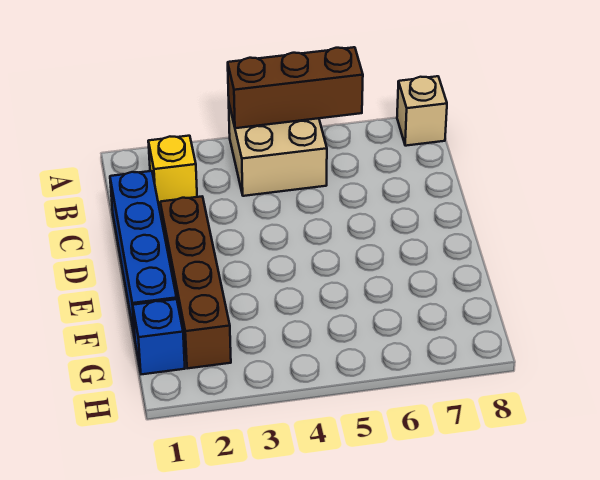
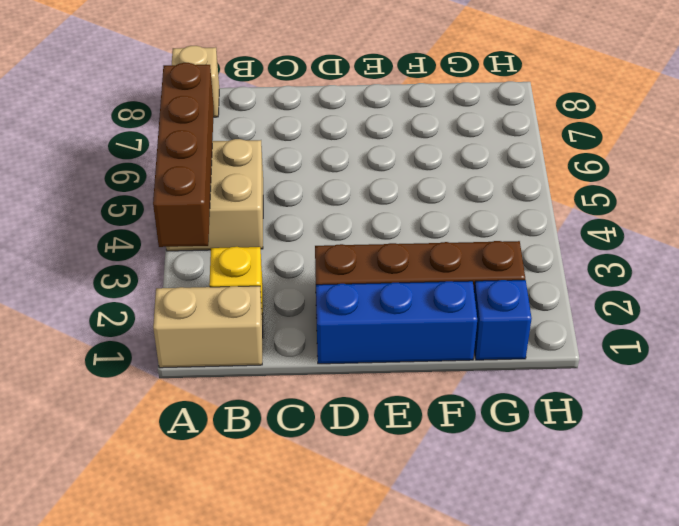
none -> tan 1x2 brick [153,286,263,368]
brown 1x3 brick [228,47,363,128] -> brown 1x4 brick [153,63,214,247]
blue 1x4 brick [110,171,177,338] -> blue 1x3 brick [316,281,477,364]

